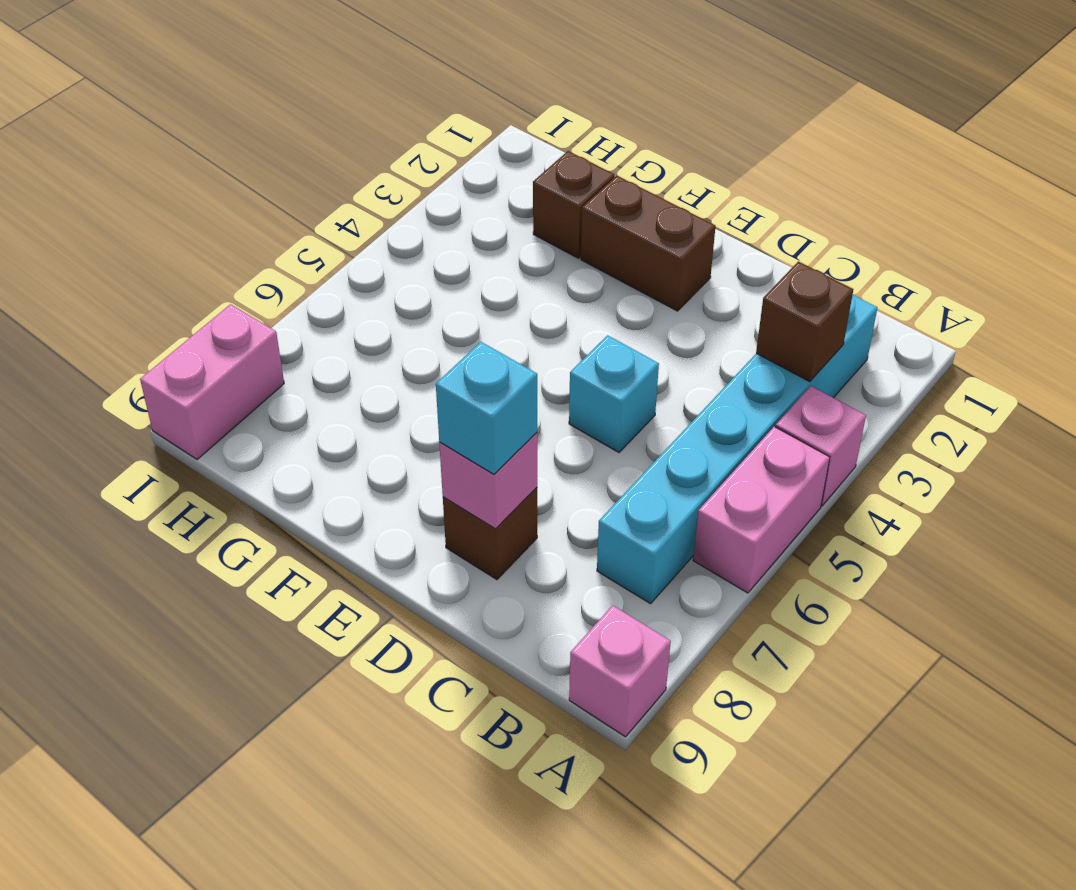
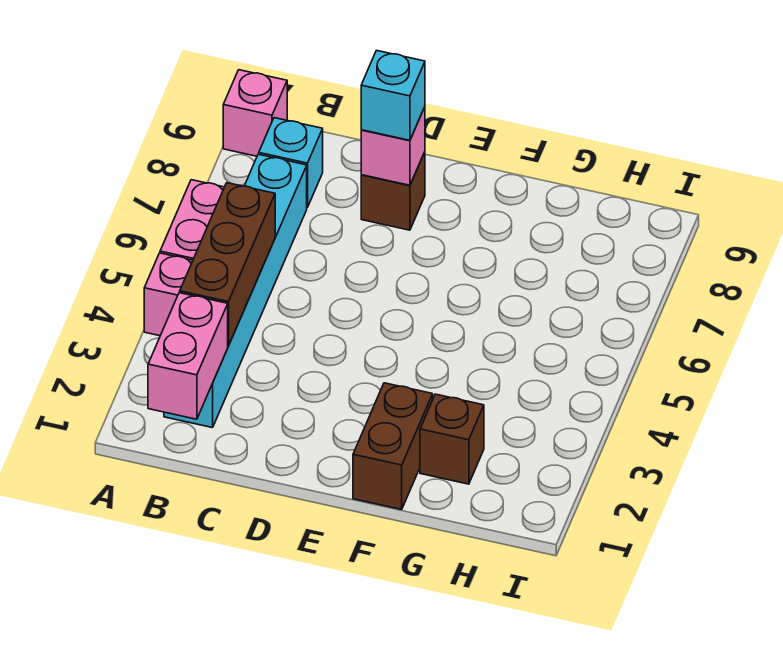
brown 1x1 brick [756,261,853,382] -> brown 1x3 brick [180,183,275,346]
cyan 1x1 brick [569,335,659,452] -> cyan 1x1 brick moved to [259,118,323,207]
brown 1x2 brick [581,176,716,311] -> brown 1x2 brick turned to [353,383,433,509]
pink 1x2 brick [140,304,284,460] -> pink 1x2 brick moved to [148,293,228,419]

